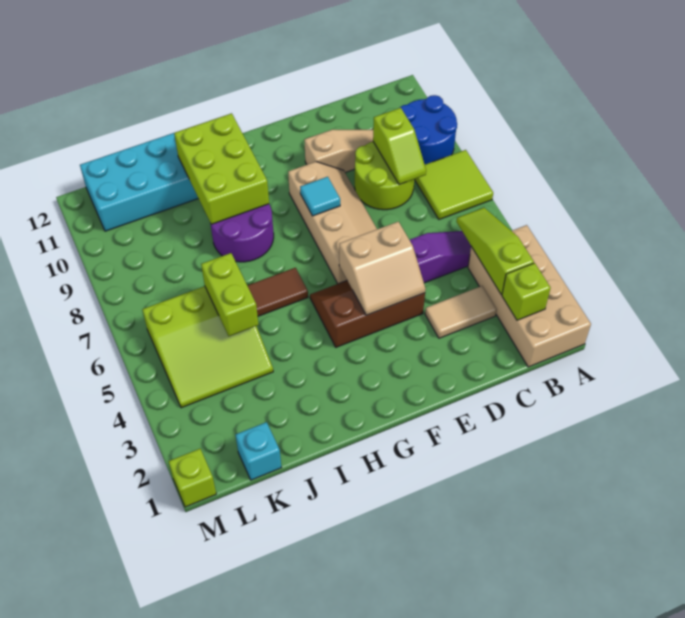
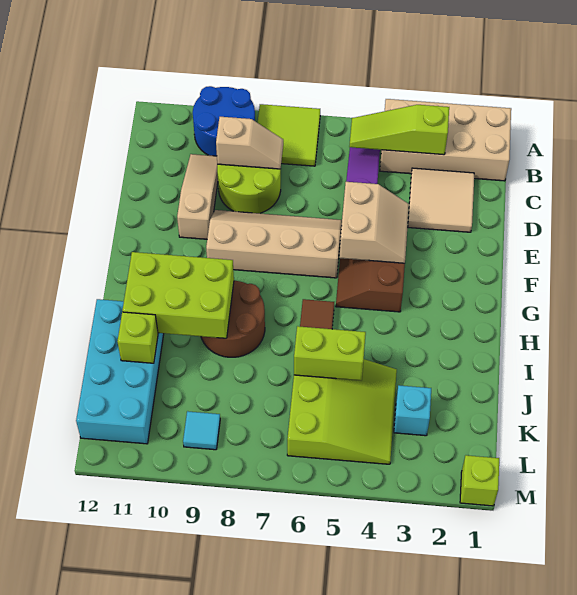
lime 1x1 brick [502,263,551,320] -> lime 1x1 brick moved to [117,312,158,363]
tan 1x2 tile [425,286,497,338] -> tan 2x2 tile [408,168,474,232]
lime 1x2 slope [373,108,426,185] -> tan 1x2 slope [216,117,283,169]
cyan 1x1 tile [300,177,340,216] -> cyan 1x1 tile moved to [183,411,220,450]
purple 2x2 round brick [210,204,274,262] -> brown 2x2 round brick [201,281,265,357]
cyan 1x1 brick [236,422,281,480] -> cyan 1x1 brick moved to [394,385,431,436]

